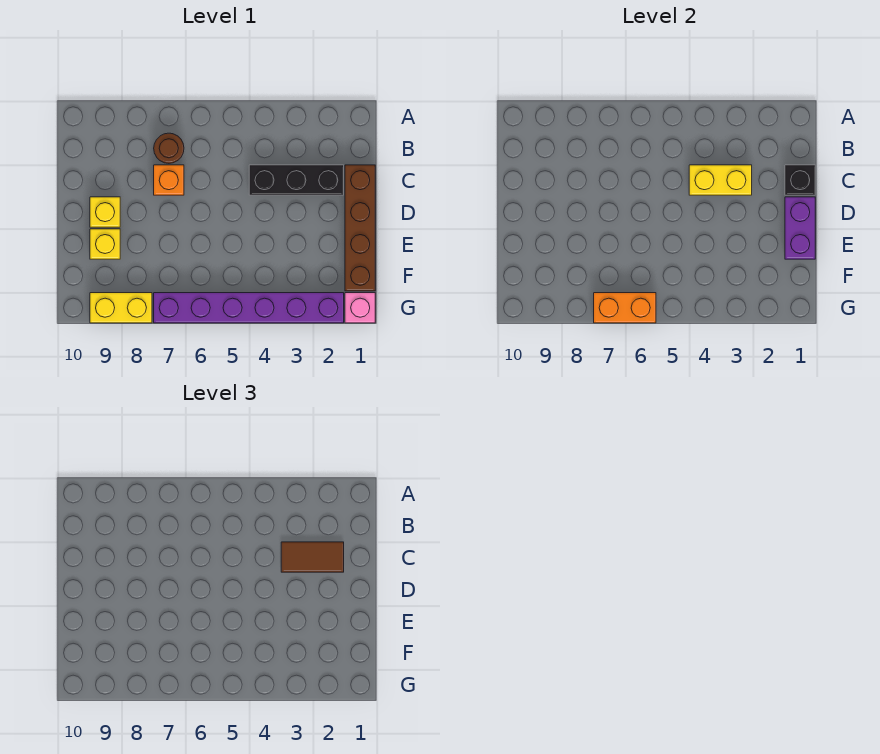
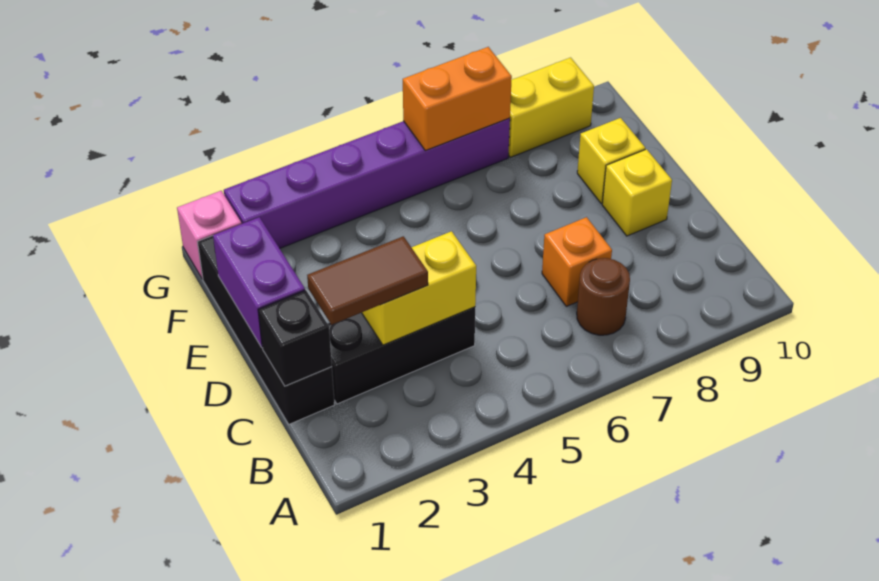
brown 1x4 brick [345,165,375,291] -> black 1x4 brick [198,236,335,424]

